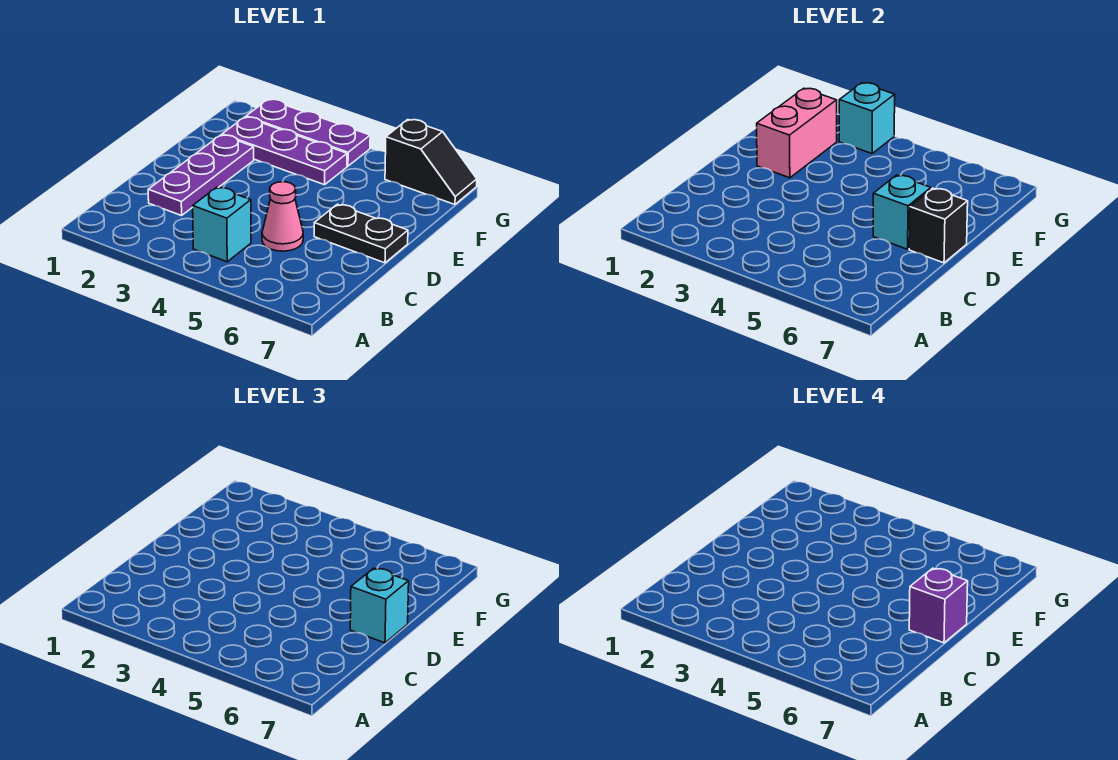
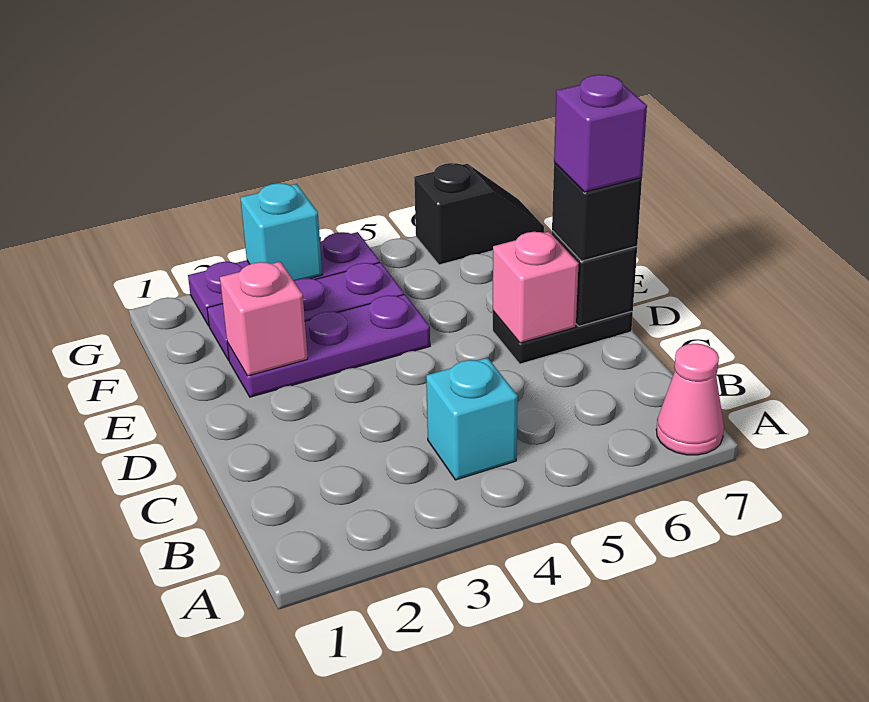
purple 1x3 plate [148,135,254,216] -> purple 1x3 plate turned to [227,294,430,397]
pink 1x1 cone [262,182,303,251] -> pink 1x1 cone moved to [656,344,724,455]
cyan 1x1 brick [873,175,931,249] -> pink 1x1 brick [493,232,579,343]
cyan 1x1 brick [350,568,409,643] -> black 1x1 brick [552,163,642,261]
pink 1x2 brick [757,88,837,178] -> pink 1x1 brick [220,262,308,376]

